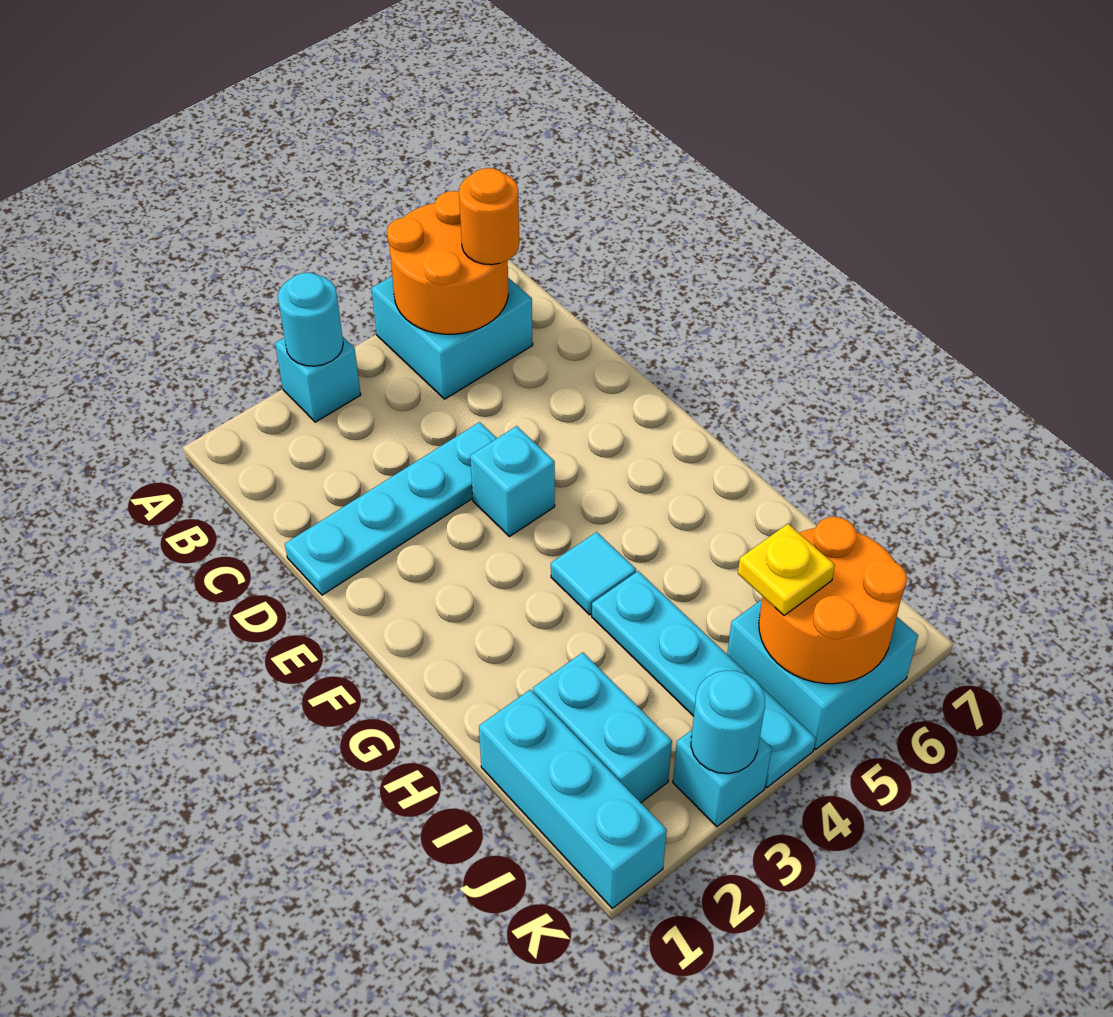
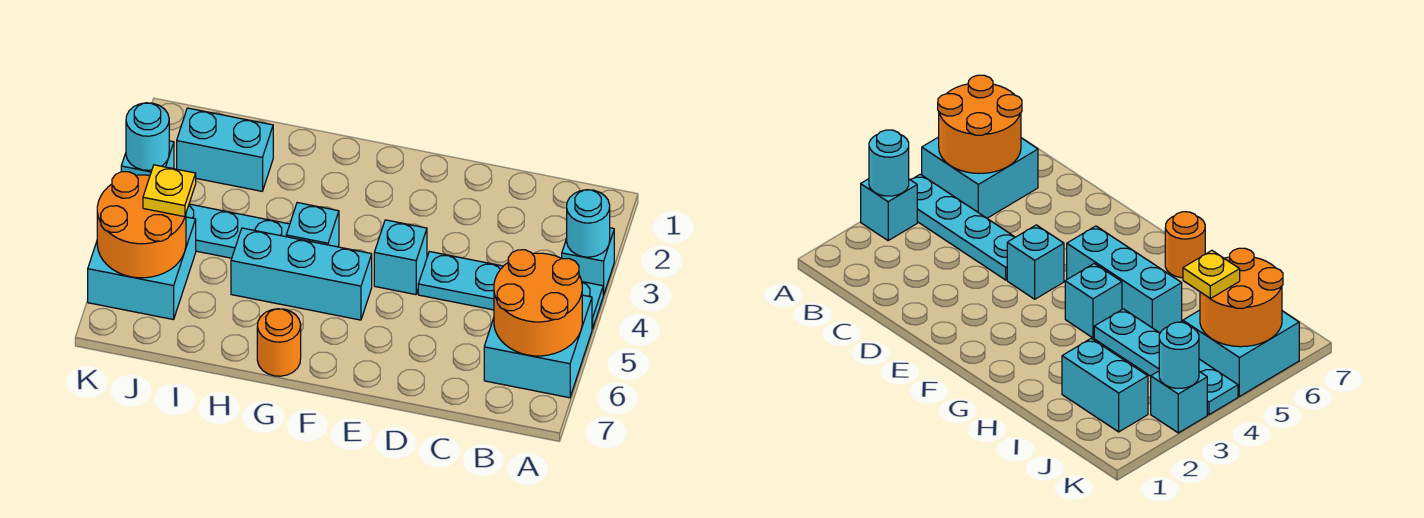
orange 1x1 round brick [459,168,519,265] -> orange 1x1 round brick moved to [257,309,301,376]
cyan 1x4 plate [285,422,497,595] -> cyan 1x4 plate turned to [418,252,603,329]
cyan 1x1 tile [551,532,636,615] -> cyan 1x1 brick [286,203,339,247]
cyan 1x3 brick [479,690,667,908] -> cyan 1x3 brick moved to [231,228,372,320]

